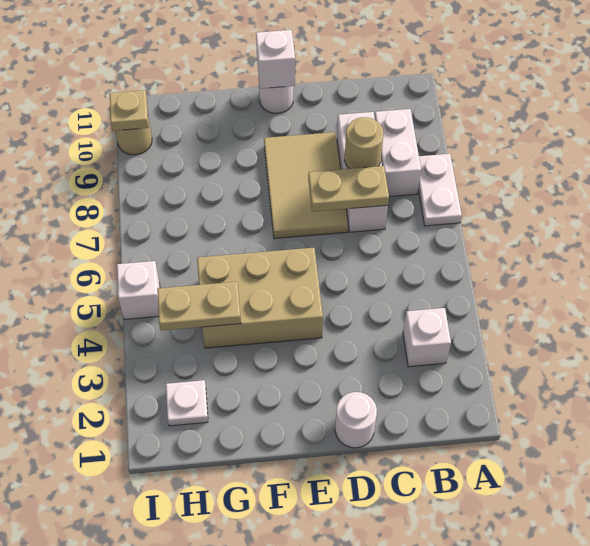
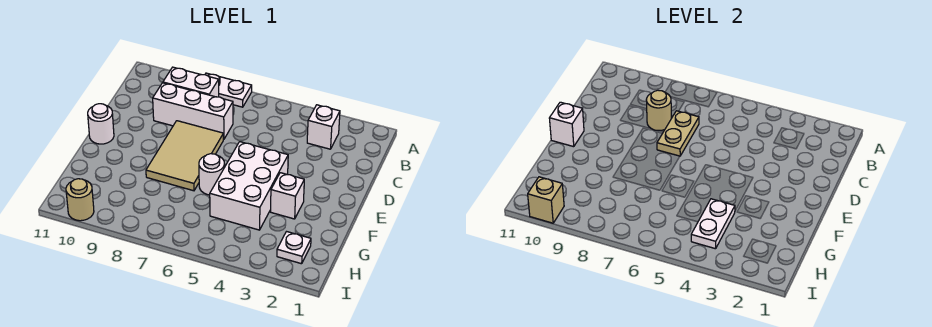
white 1x1 round brick [335,392,377,448] -> white 1x1 round brick moved to [199,154,225,195]
tan 2x3 tile [264,132,348,239] -> tan 2x3 tile turned to [146,121,223,191]
tan 2x3 brick [197,248,323,348] -> white 2x3 brick [210,142,288,230]
tan 1x2 plate [157,282,241,330] -> white 1x2 plate [691,199,735,249]
white 1x1 brick [117,261,160,319] -> white 1x1 brick moved to [270,173,304,219]
tan 1x1 plate [110,90,148,131] -> tan 1x1 brick [528,177,564,223]

